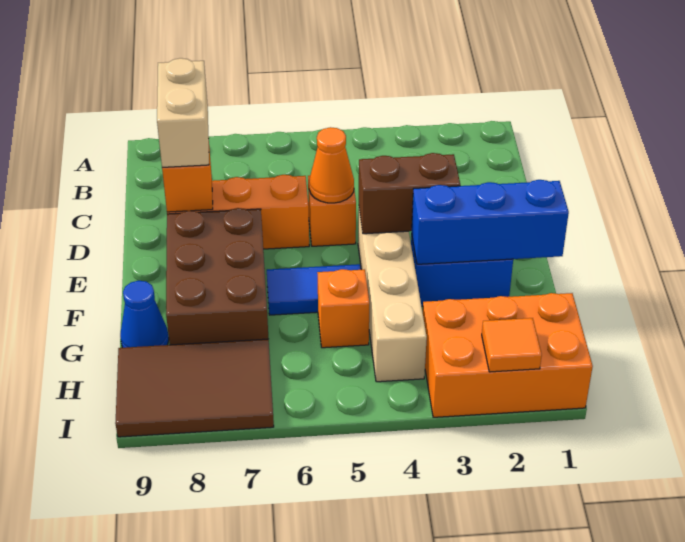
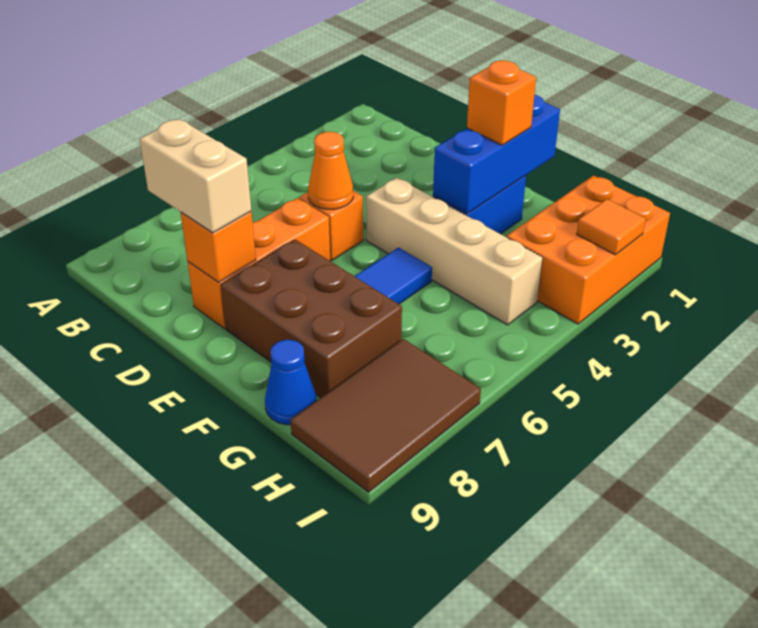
brown 1x2 brick [359,153,460,234] -> none
orange 1x1 brick [317,269,370,348] -> orange 1x1 brick moved to [467,61,536,145]

